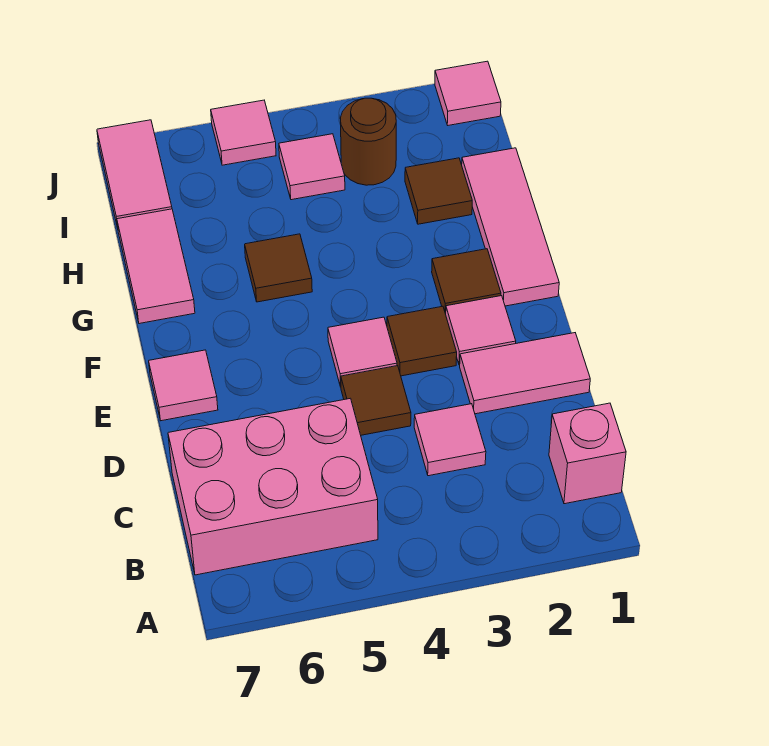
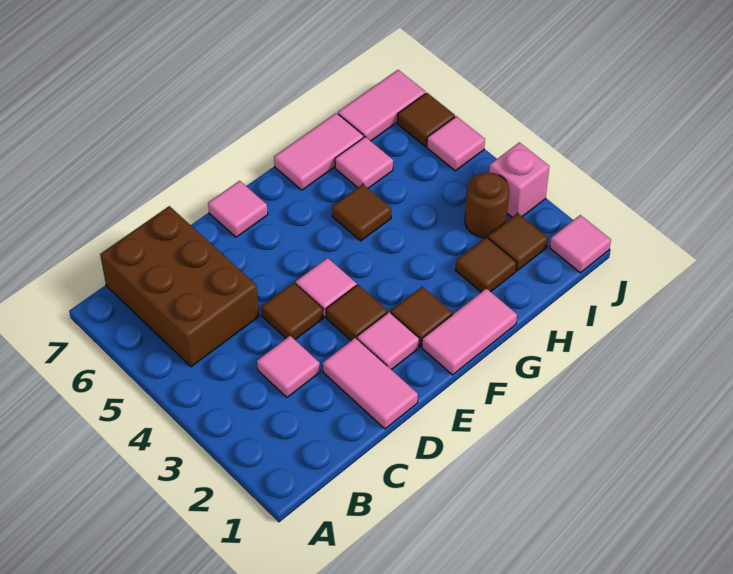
pink 1x1 brick [549,403,626,504] -> pink 1x1 brick moved to [489,142,550,217]
pink 2x3 brick [168,398,378,575] -> brown 2x3 brick [100,206,259,367]
pink 1x3 tile [462,148,559,306] -> pink 1x2 tile [422,288,517,375]
none -> brown 1x1 tile [488,213,548,271]
pink 1x1 tile [279,134,345,200] -> pink 1x1 tile moved to [335,137,393,188]
none -> brown 1x1 tile [398,93,455,146]

